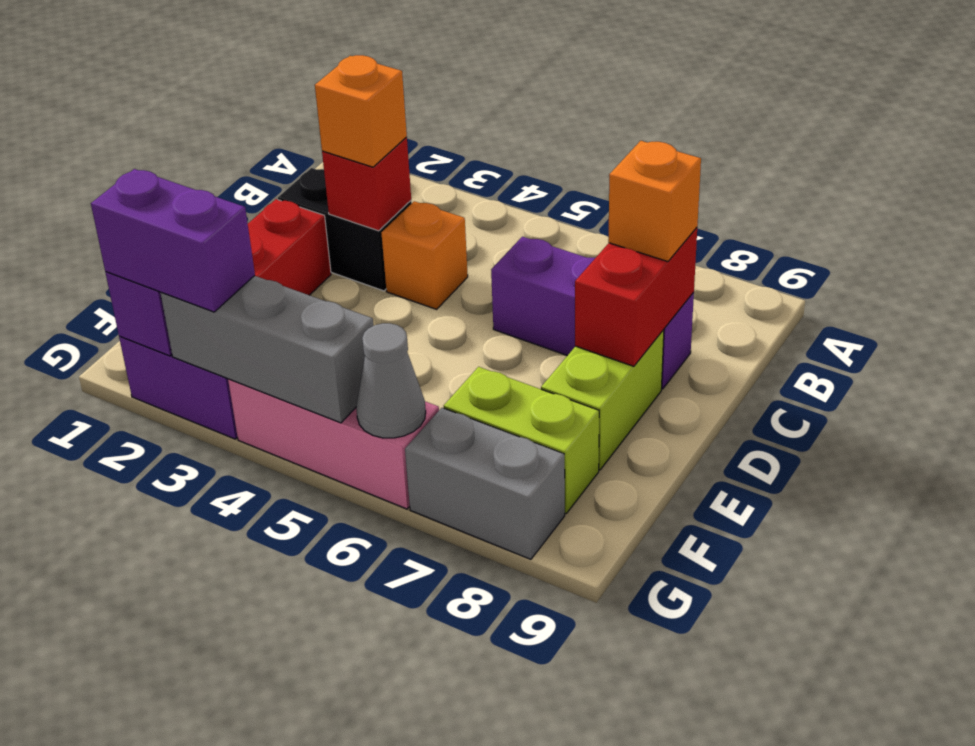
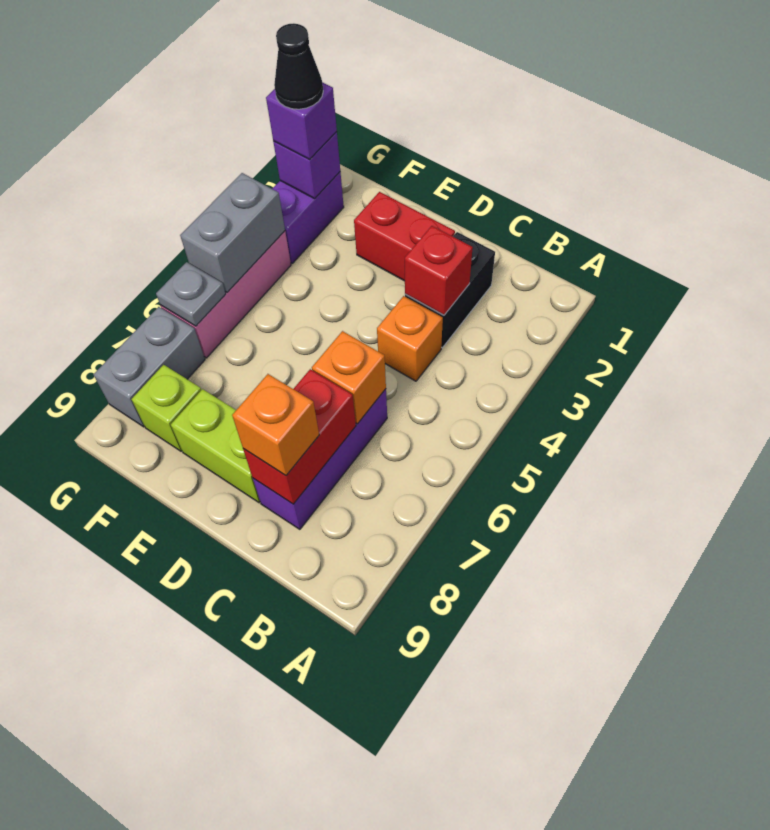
orange 1x1 brick [315,55,407,167] -> orange 1x1 brick moved to [312,331,386,424]
red 1x2 brick [575,228,697,366] -> red 1x2 brick turned to [243,369,356,504]
lime 1x2 brick [444,367,599,513] -> lime 1x1 brick [132,365,201,451]
purple 1x2 brick [91,169,255,312] -> purple 1x1 brick [266,82,337,159]
none -> black 1x1 cone [274,23,323,109]
grey 1x3 brick [161,276,373,423] -> grey 1x2 brick [180,173,285,292]
grey 1x1 cone [356,323,426,438] -> grey 1x1 plate [156,262,226,326]

